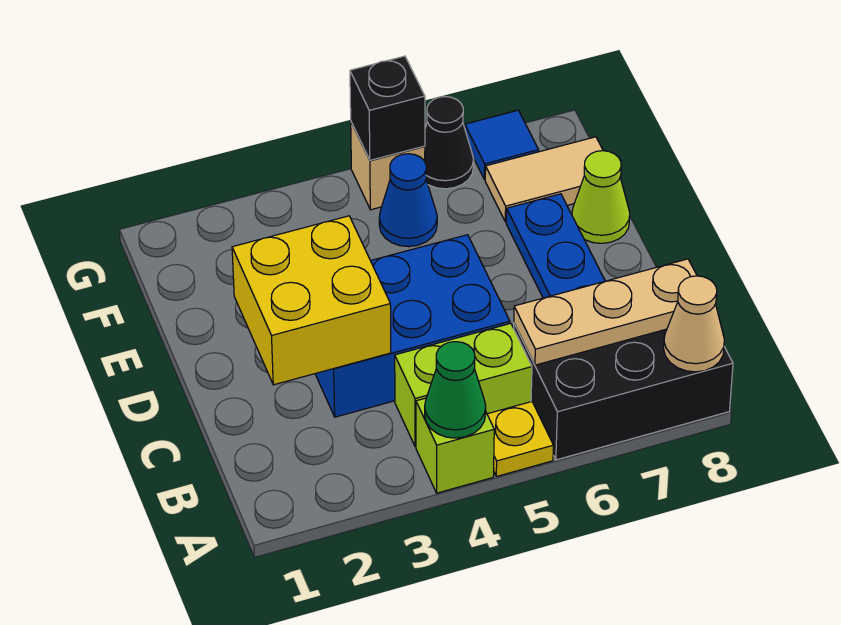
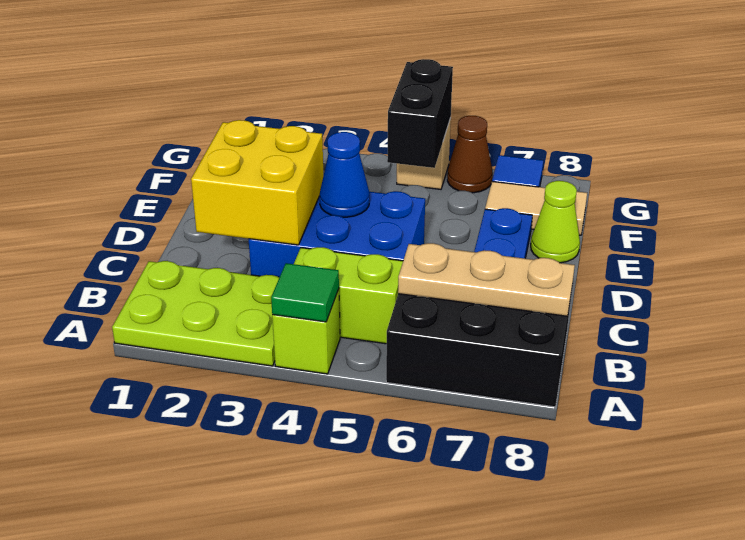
none -> lime 2x3 plate [112,261,279,366]
green 1x1 cone [425,342,486,438] -> green 1x1 tile [271,263,339,322]
yellow 1x1 plate [487,402,553,476] -> none
tan 1x1 cone [664,276,724,372] -> none
blue 1x1 cone [379,154,437,247] -> blue 1x1 cone moved to [319,132,369,217]
black 1x1 brick [350,56,425,160] -> black 1x2 brick [387,59,453,168]
black 1x1 cone [425,97,474,189] -> brown 1x1 cone [447,116,493,193]

